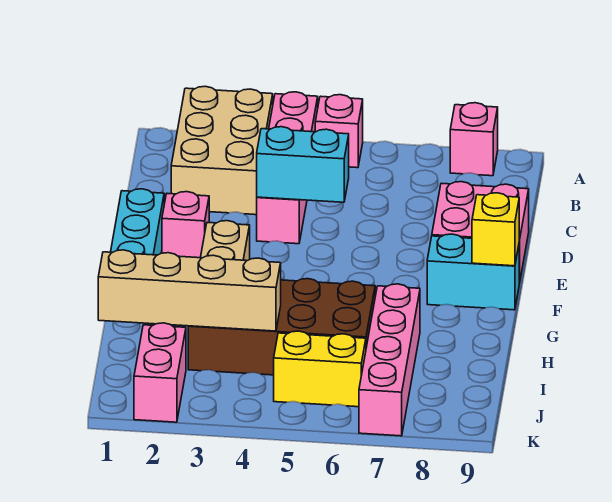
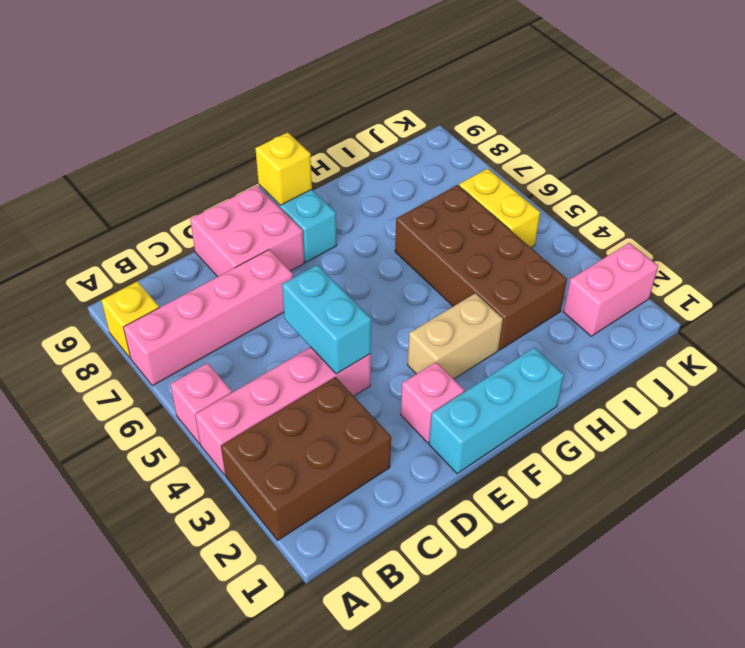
tan 2x3 brick [171,86,273,215] -> brown 2x3 brick [221,377,391,540]
pink 1x1 brick [450,103,498,176] -> yellow 1x1 brick [101,281,159,358]
pink 1x4 brick [359,284,420,436] -> pink 1x4 brick moved to [124,250,293,386]
tan 1x4 brick [98,250,281,331] -> none

